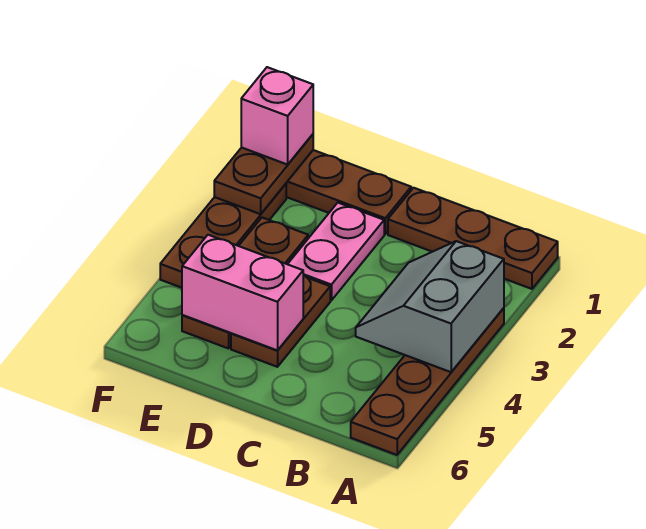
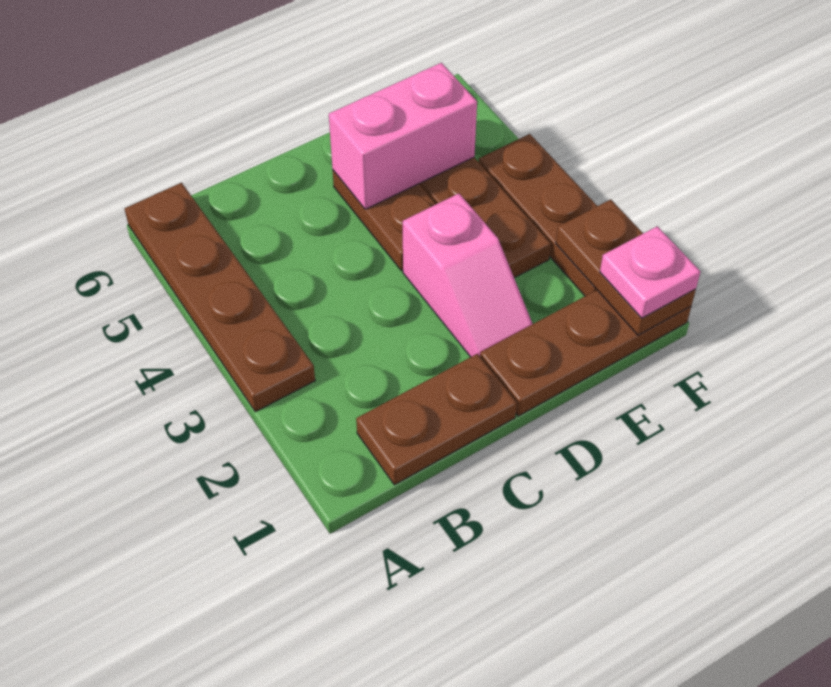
brown 1x3 plate [388,188,558,289] -> brown 1x2 plate [356,354,517,485]
grey 2x2 slope [356,241,504,372] -> none
pink 1x2 plate [288,203,384,300] -> pink 1x2 slope [403,194,532,357]
pink 1x1 brick [241,67,313,165] -> pink 1x1 plate [600,226,700,318]

